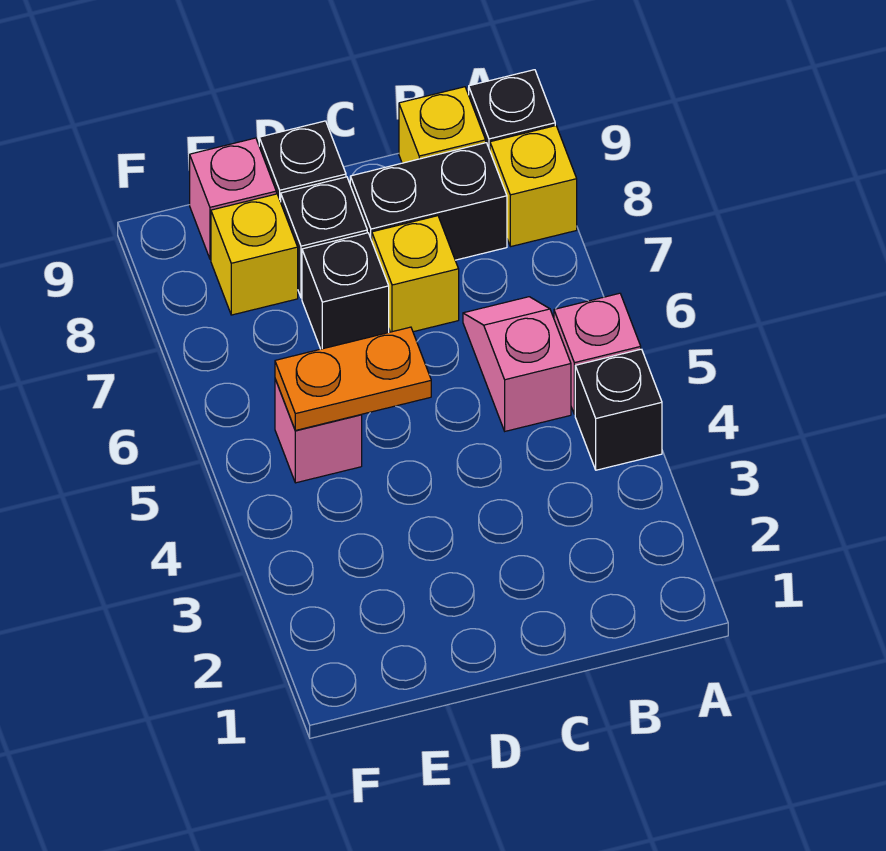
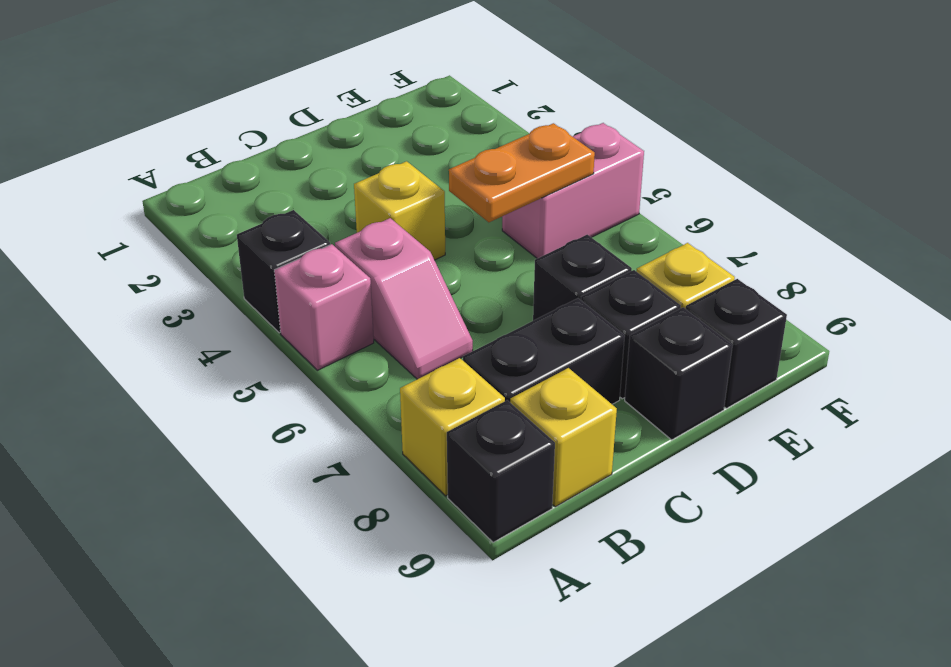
yellow 1x1 brick [372,216,459,332] -> yellow 1x1 brick moved to [354,161,445,260]
pink 1x1 brick [275,379,362,483] -> pink 1x2 brick [502,123,644,259]
pink 1x1 brick [190,138,276,259] -> black 1x1 brick [686,279,787,408]

